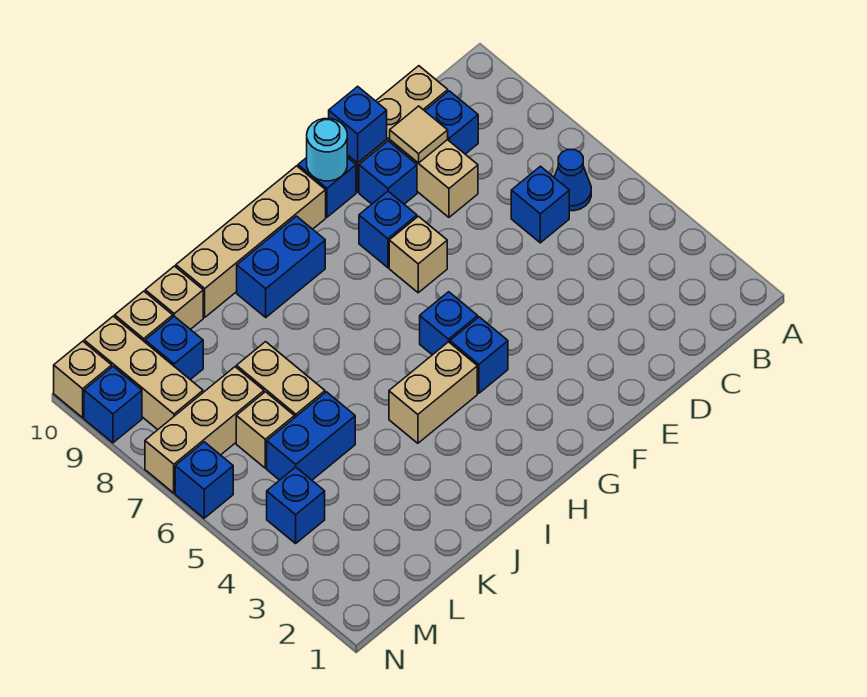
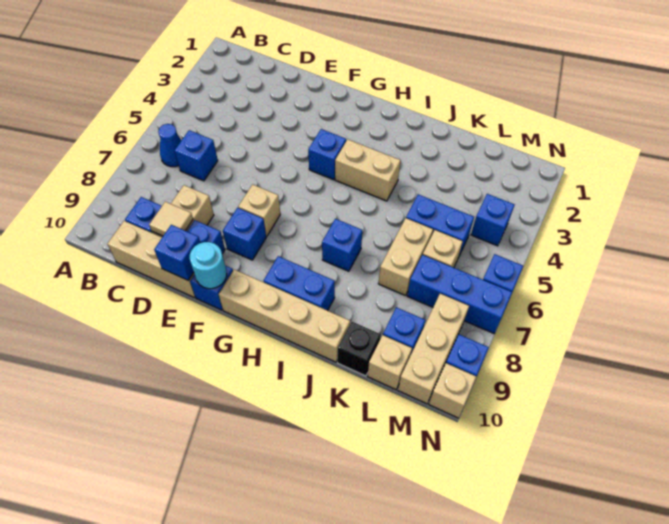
blue 1x1 brick [420,292,478,355] -> blue 1x1 brick moved to [322,219,362,271]
tan 1x1 brick [145,266,203,329] -> black 1x1 brick [338,322,381,376]
tan 1x3 brick [145,367,264,493] -> blue 1x3 brick [407,255,512,333]

